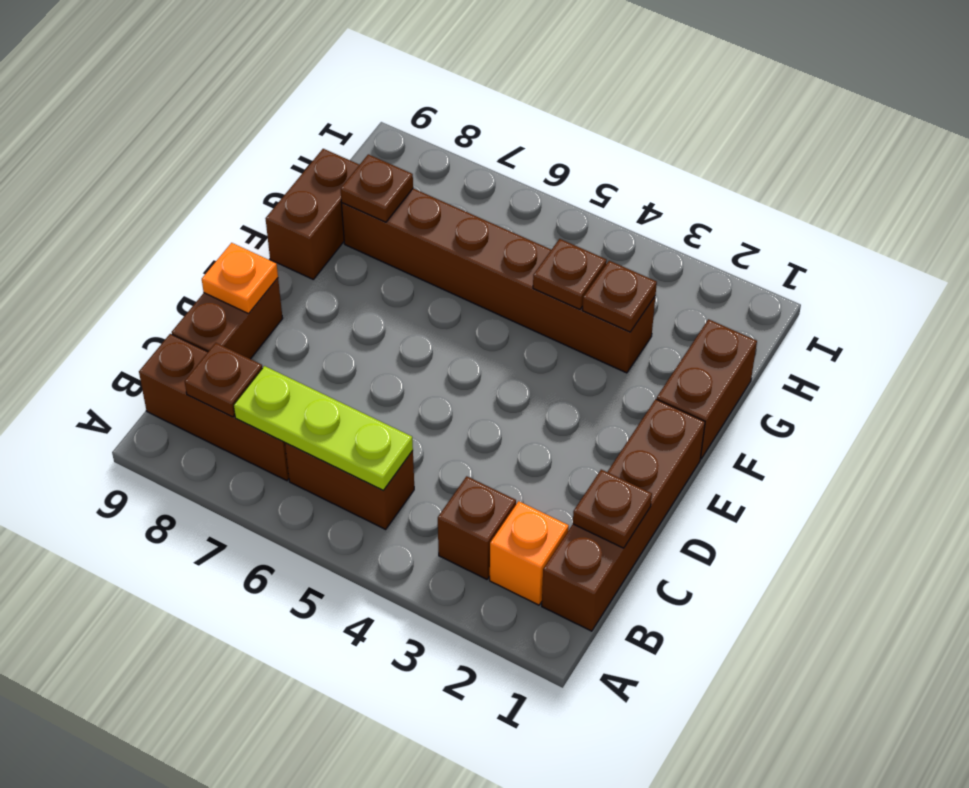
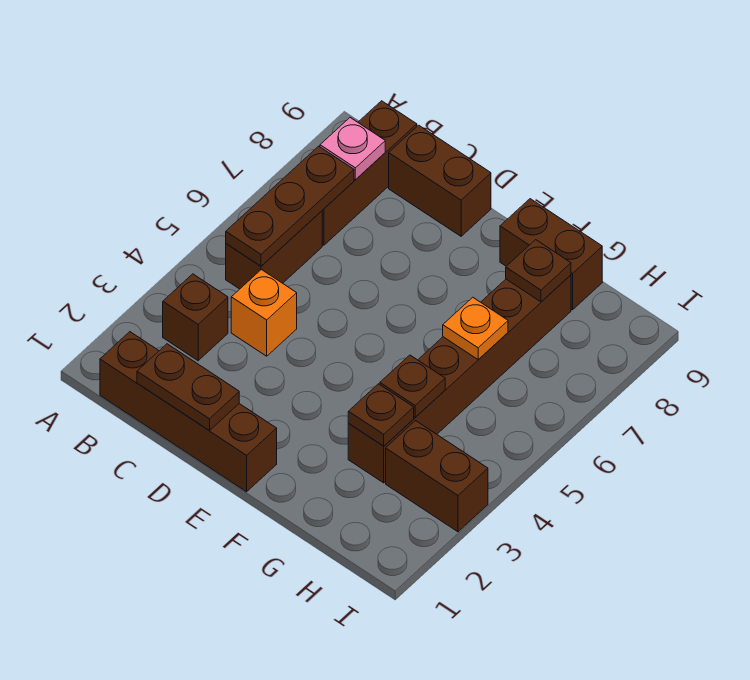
orange 1x1 brick [490,501,569,605] -> orange 1x1 brick moved to [231,270,297,356]
lime 1x3 plate [234,366,413,490] -> brown 1x3 plate [226,146,354,266]
brown 1x1 plate [185,343,262,417] -> pink 1x1 plate [320,118,385,180]
brown 1x1 plate [573,470,652,548] -> brown 1x2 plate [137,344,239,431]
orange 1x1 plate [202,243,278,314] -> orange 1x1 plate moved to [443,297,508,360]
brown 1x2 brick [657,319,757,459] -> brown 1x2 brick moved to [386,421,488,532]

